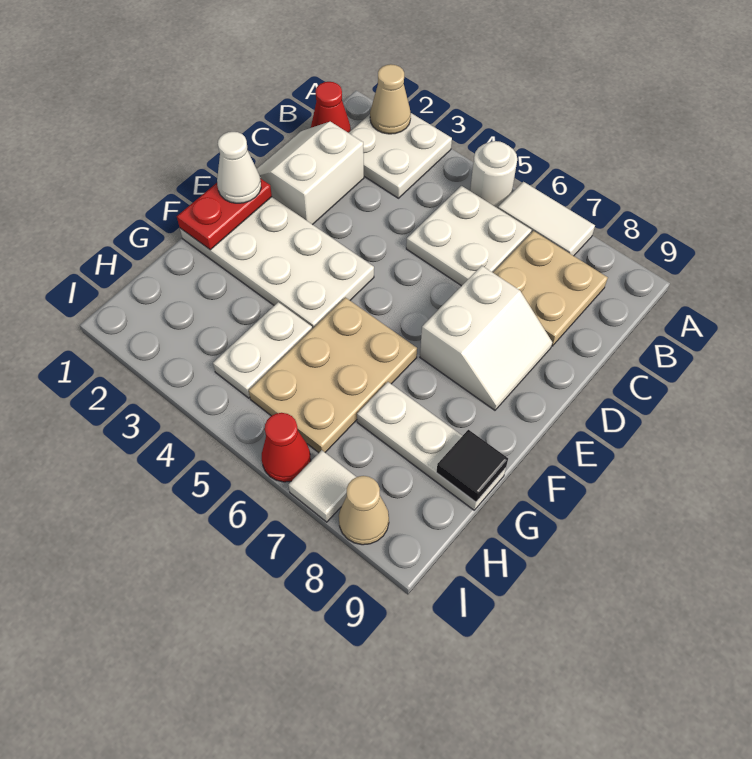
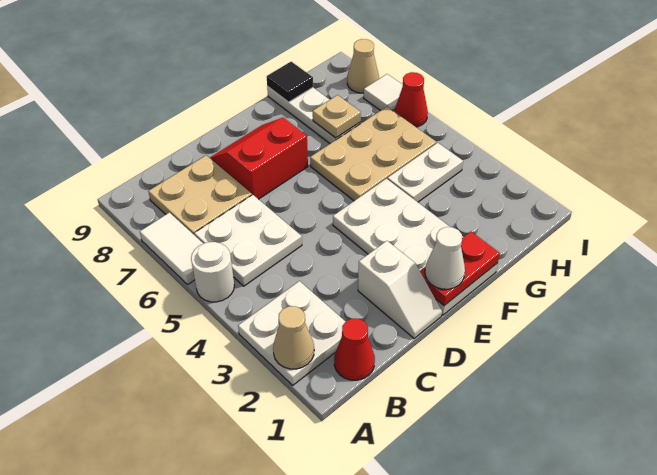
white 2x2 slope [257,122,364,225] -> white 1x2 slope [358,241,442,338]
white 2x2 slope [420,266,552,410] -> red 2x2 slope [210,118,308,199]
none -> tan 1x1 plate [313,95,361,138]

